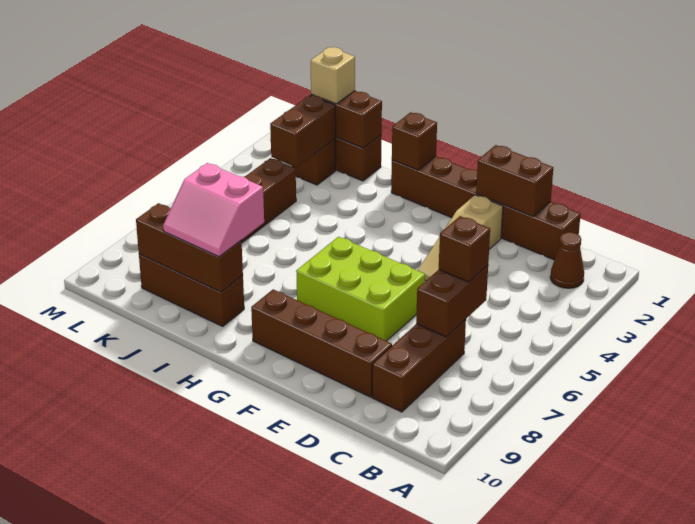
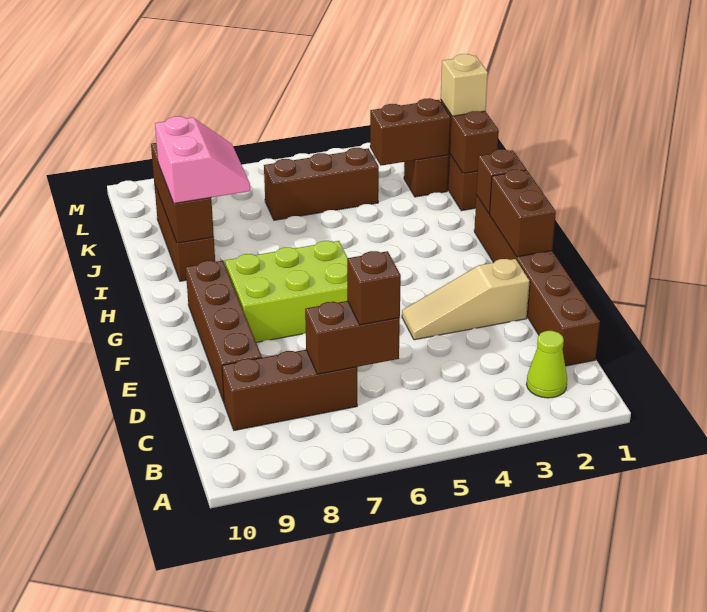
brown 1x1 cone [550,232,584,288] -> lime 1x1 cone [527,331,567,398]
brown 1x2 brick [476,145,553,216] -> brown 1x2 brick moved to [490,170,556,257]
lime 2x3 brick [296,237,425,341] -> lime 2x3 brick turned to [225,241,347,342]
pink 2x2 slope [163,163,264,257] -> pink 2x2 slope turned to [155,116,250,203]

